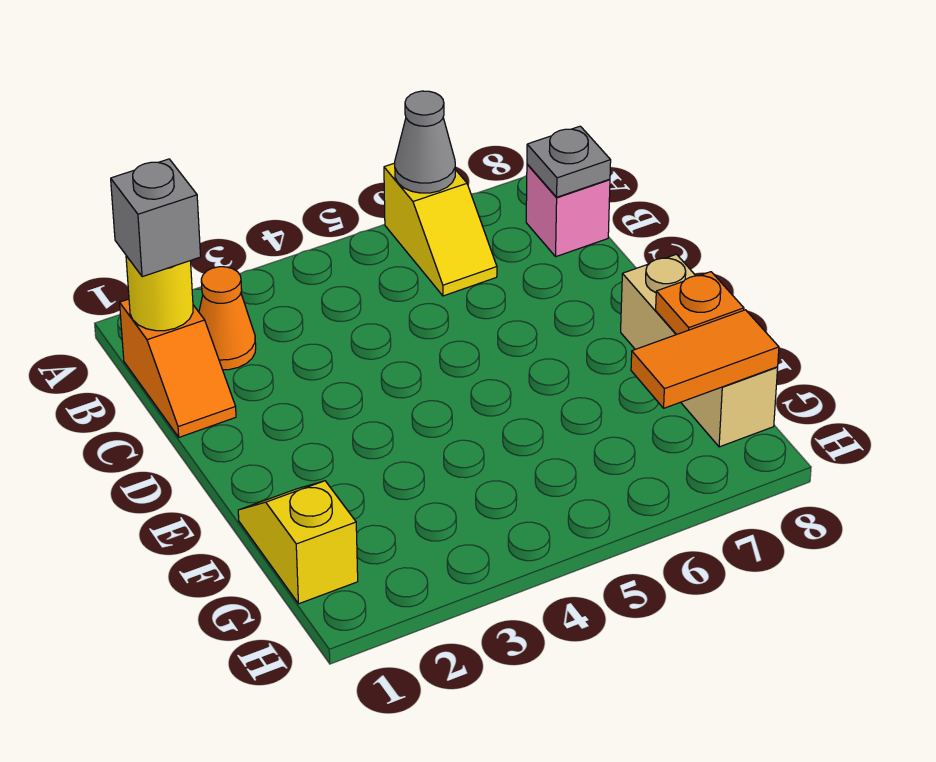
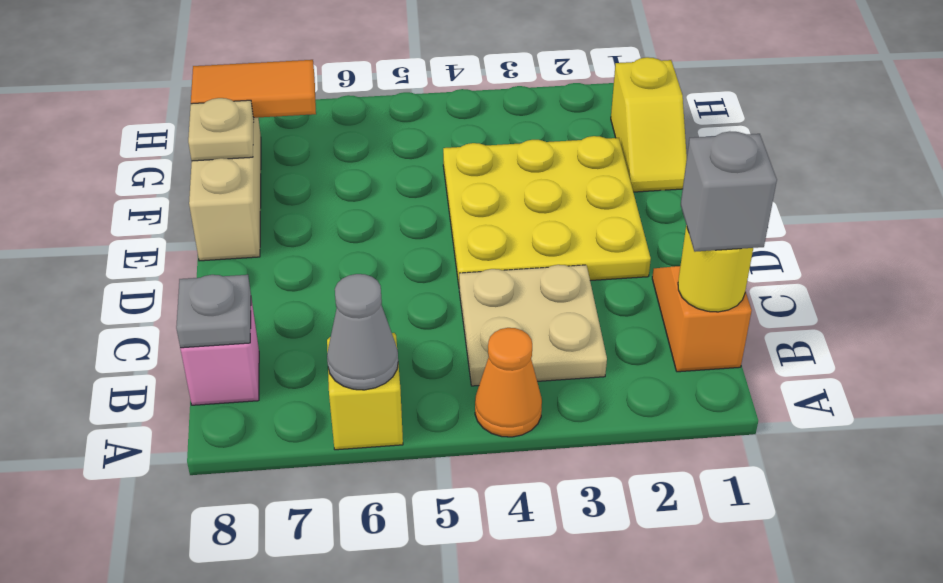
orange 1x1 cone [199,267,256,370] -> orange 1x1 cone moved to [475,328,542,437]
none -> tan 2x2 plate [459,265,607,386]
none -> yellow 3x3 plate [443,136,651,285]
orange 1x1 plate [656,272,744,335] -> tan 1x1 plate [188,98,254,161]

